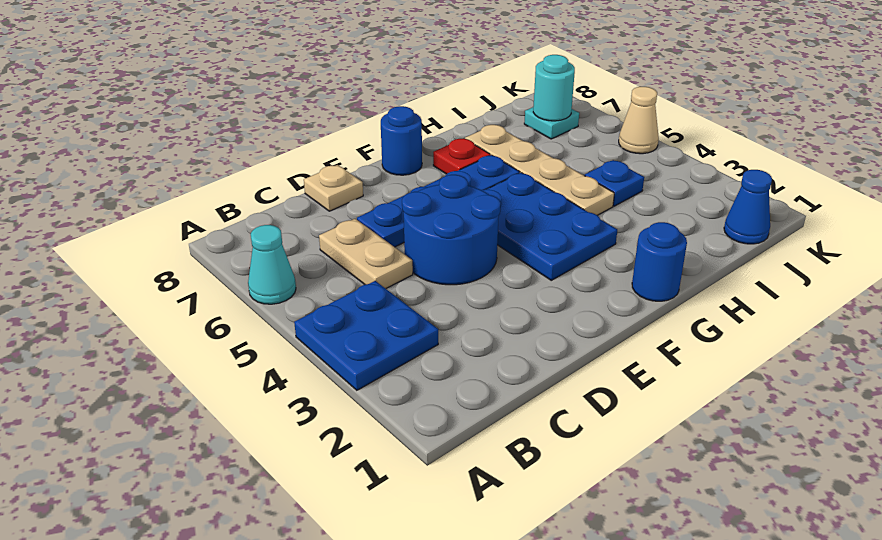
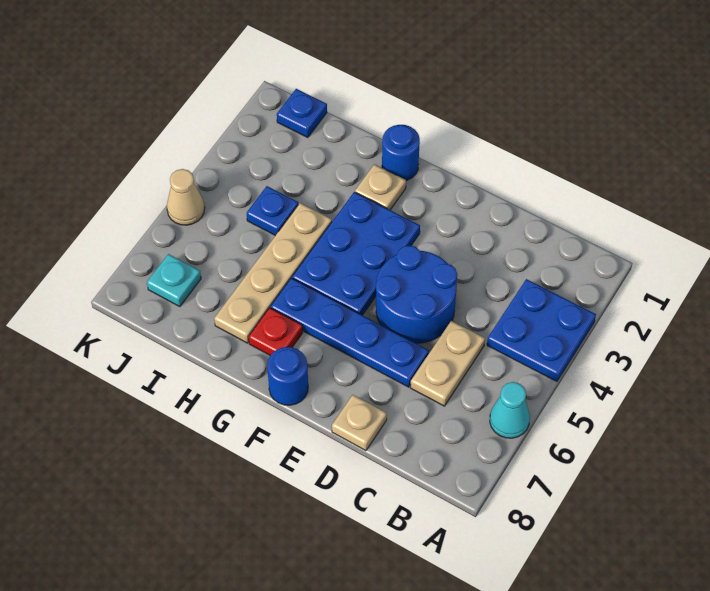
none -> tan 1x1 plate [355,164,406,210]
blue 1x1 cone [724,170,772,244] -> blue 1x1 plate [277,89,327,138]
cyan 1x1 round brick [533,55,575,121] -> none

